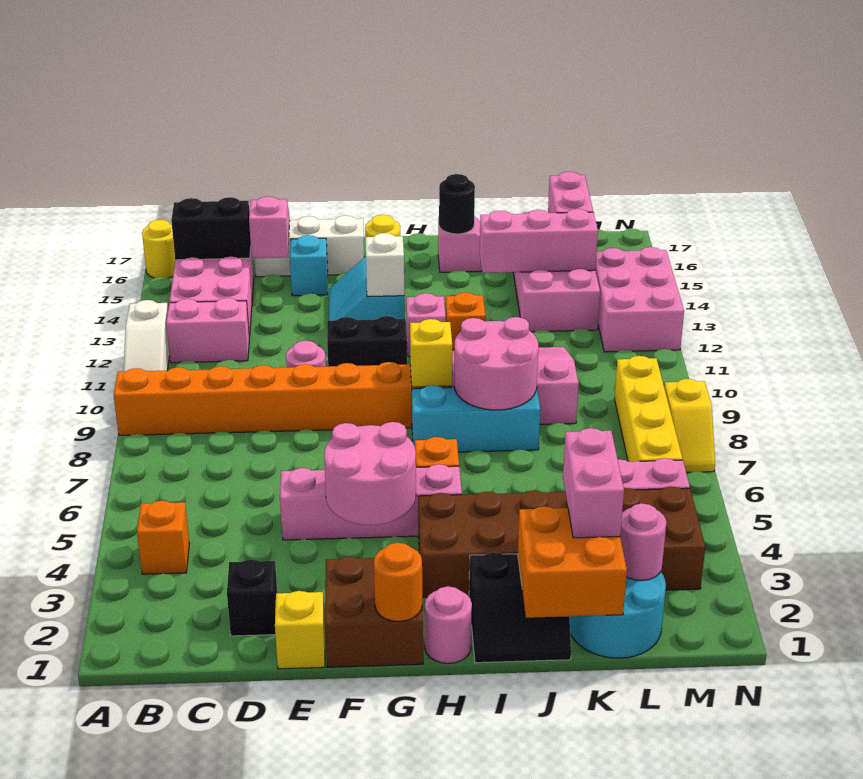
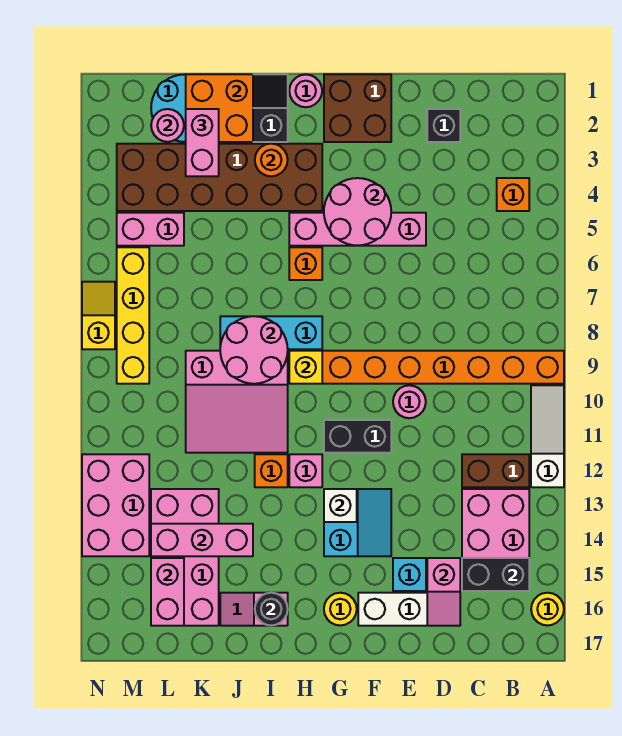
pink 1x2 brick [166,298,249,363] -> brown 1x2 brick [462,454,529,487]
yellow 1x1 brick [275,591,325,669] -> none
orange 1x1 round brick [374,543,422,622] -> orange 1x1 round brick moved to [255,144,288,176]

